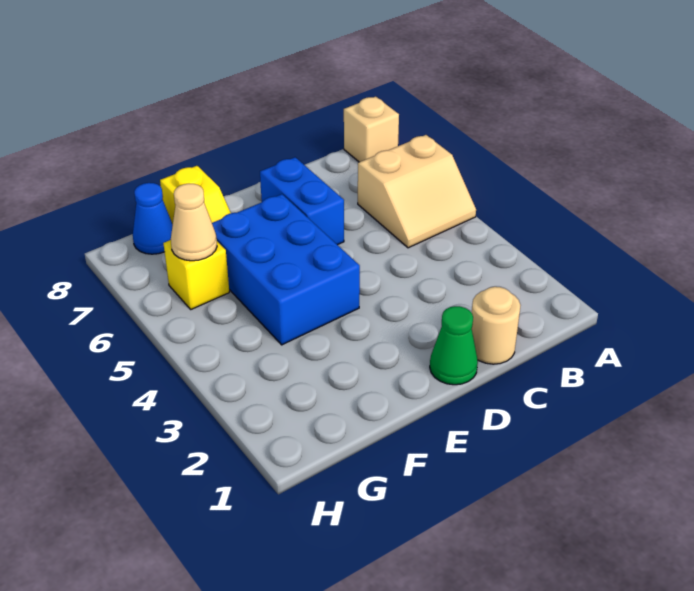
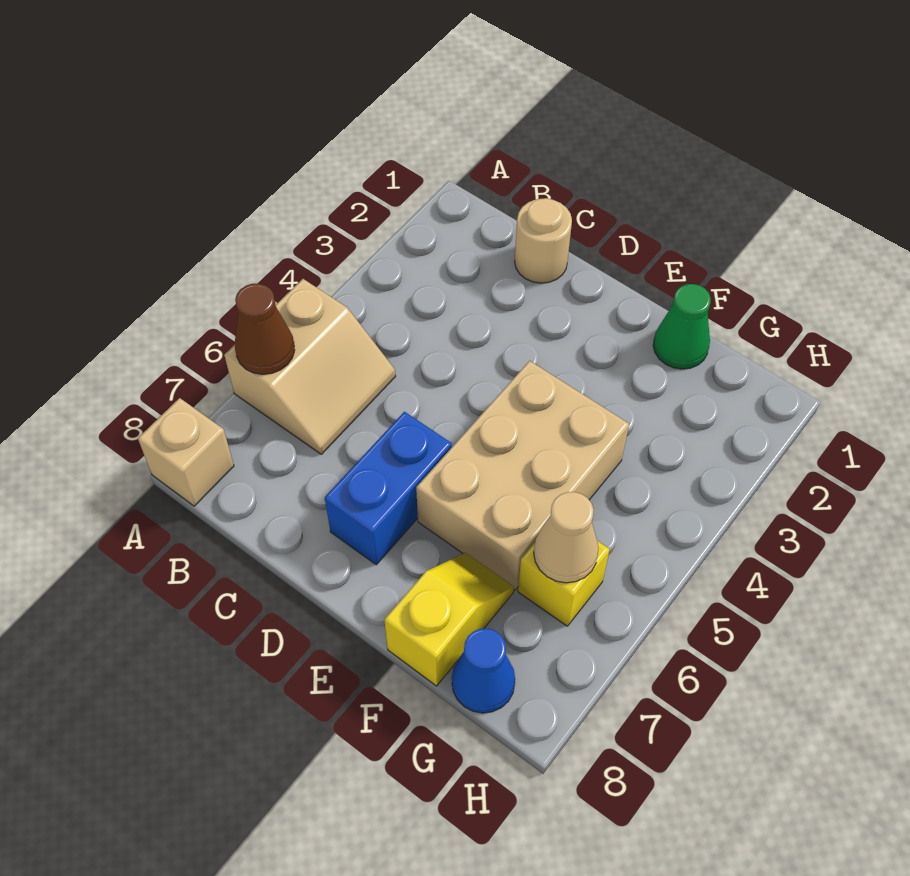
tan 2x2 slope [358,135,476,248] -> tan 2x2 slope turned to [224,279,396,454]
none -> brown 1x1 cone [235,283,295,374]
green 1x1 cone [430,306,478,385] -> green 1x1 cone moved to [653,284,711,369]
blue 2x3 brick [212,194,360,345] -> tan 2x3 brick [416,361,629,590]

